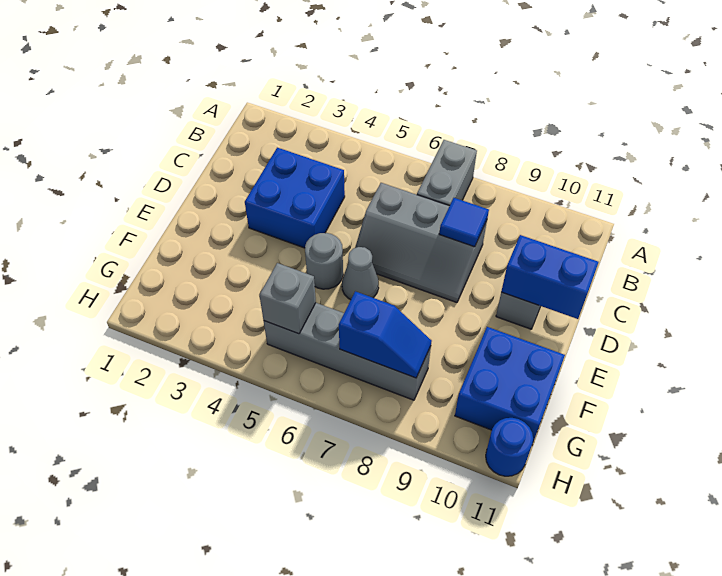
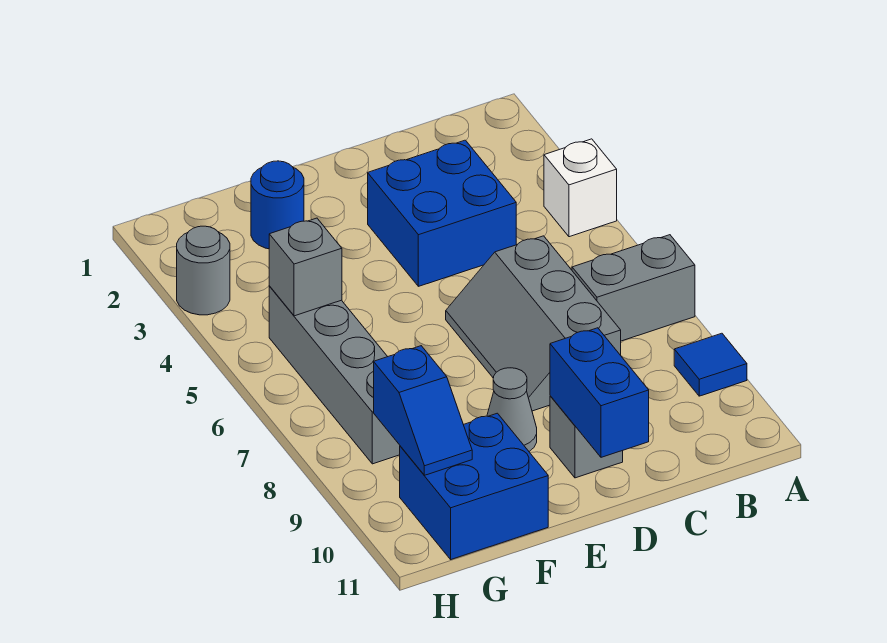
none -> white 1x1 brick [544,139,617,237]
blue 1x1 tile [439,198,489,247] -> blue 1x1 tile moved to [674,333,747,396]
grey 1x1 round brick [305,233,343,289] -> grey 1x1 round brick moved to [177,226,230,315]
grey 1x1 cone [342,247,379,300] -> grey 1x1 cone moved to [487,368,537,451]
blue 1x2 slope [339,291,432,378] -> blue 1x2 slope moved to [374,346,472,475]
blue 1x1 round brick [486,418,533,476] -> blue 1x1 round brick moved to [251,161,304,249]

